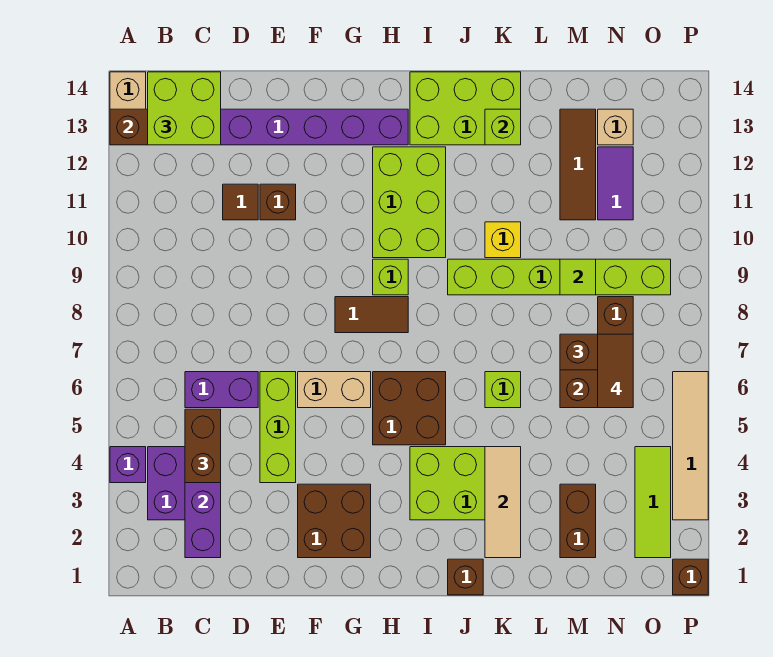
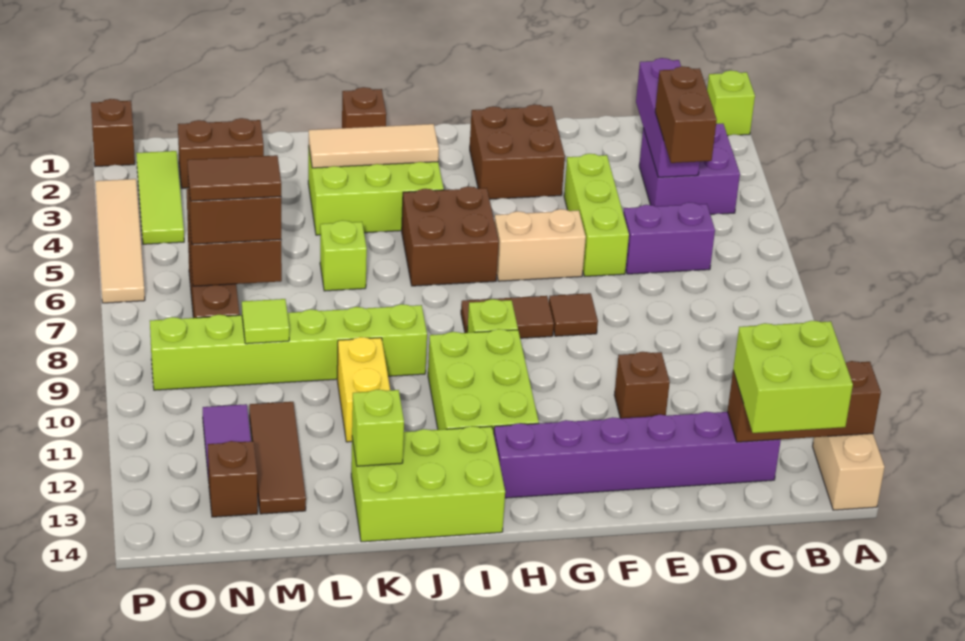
none -> lime 1x1 brick [707,70,755,136]
purple 1x1 brick [110,447,146,483] -> none
brown 1x1 tile [223,184,258,220] -> brown 1x1 tile moved to [549,293,598,336]
tan 1x3 tile [485,447,521,558] -> tan 1x3 tile turned to [309,124,439,168]
yellow 1x1 brick [485,222,521,258] -> yellow 1x2 brick [337,337,390,442]
brown 1x2 brick [560,484,596,558] -> brown 1x2 brick turned to [178,118,264,188]
brown 1x2 tile [598,334,633,408] -> brown 1x2 tile turned to [187,155,281,201]
tan 1x1 brick [598,109,633,145] -> brown 1x1 brick [208,441,258,517]

